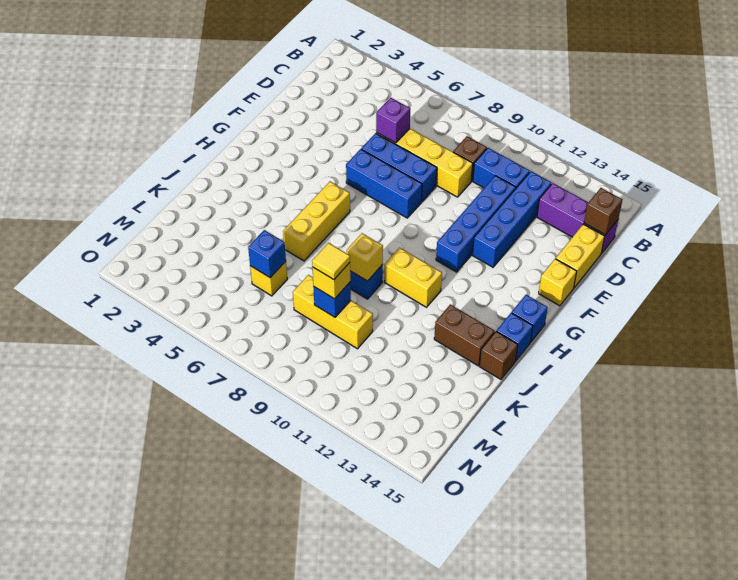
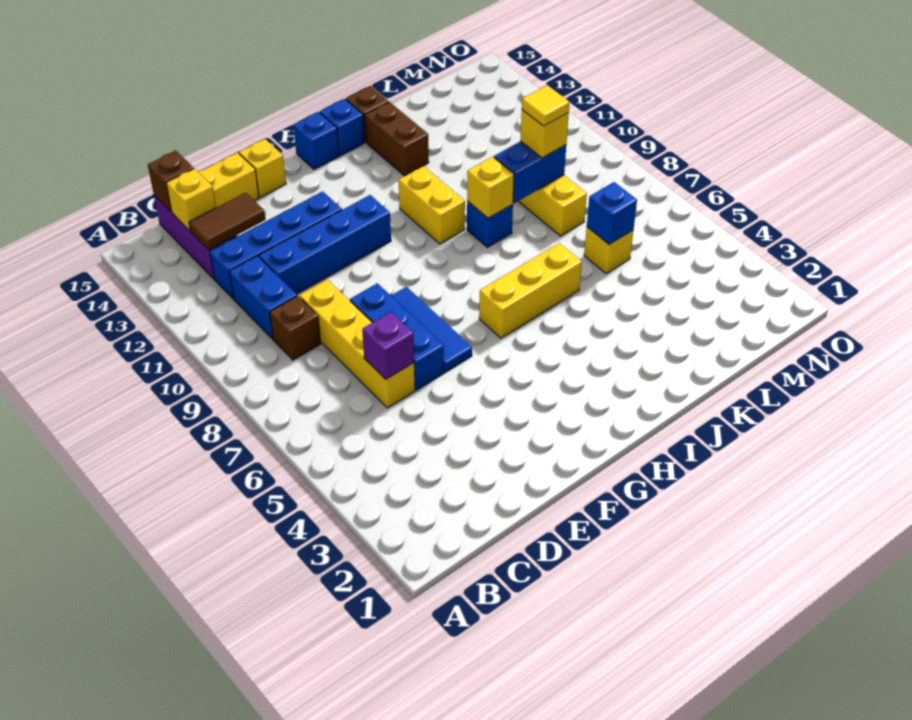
none -> brown 1x2 tile [189,193,266,250]
none -> yellow 1x1 brick [166,169,216,231]
blue 1x3 brick [346,149,422,218] -> blue 1x3 tile [391,287,472,372]
blue 1x1 brick [314,282,351,317] -> blue 1x2 brick [494,141,566,203]

